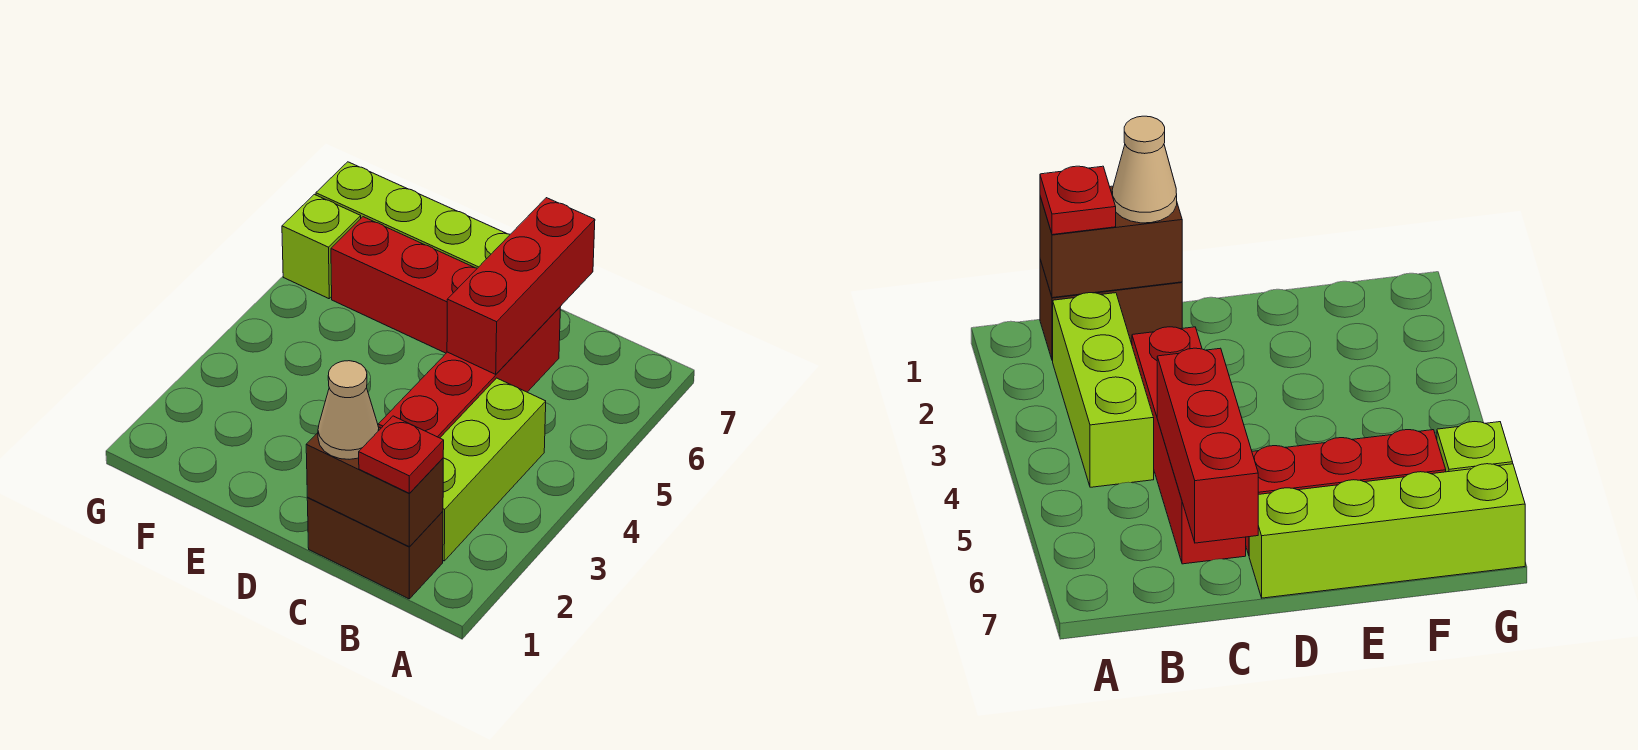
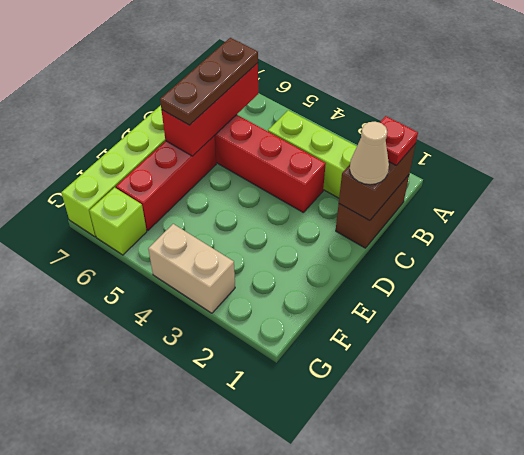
none -> brown 1x3 plate [160,38,258,125]
red 1x3 brick [447,198,595,374] -> red 1x3 brick turned to [162,63,258,156]
none -> tan 1x2 brick [148,224,235,313]

